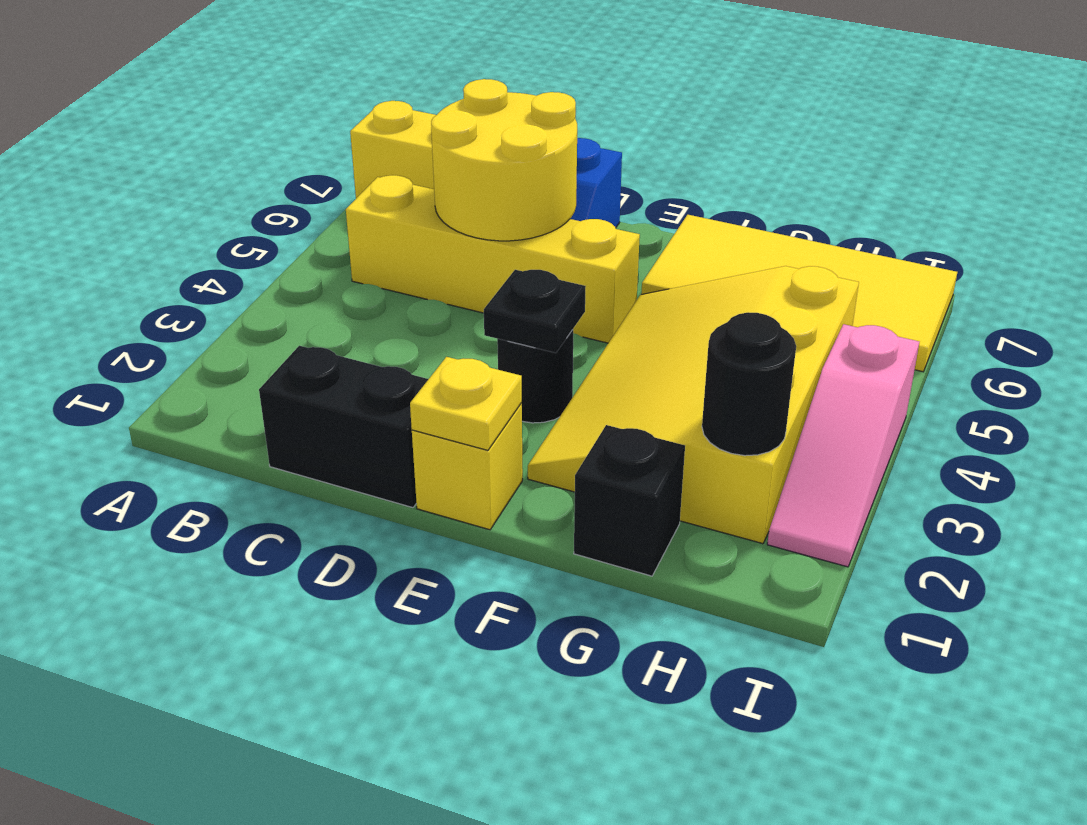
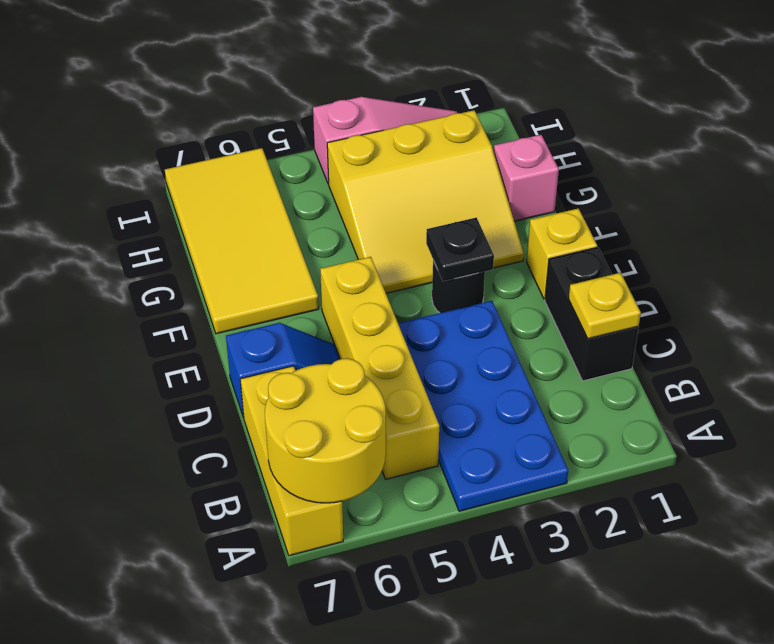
none -> blue 2x4 plate [398,301,568,511]
yellow 2x2 round brick [431,79,577,241] -> yellow 2x2 round brick moved to [265,358,386,503]
yellow 1x1 plate [410,357,522,450] -> yellow 1x1 plate moved to [569,273,641,339]
yellow 3x4 slope [528,266,859,544] -> yellow 3x3 slope [327,110,524,293]
black 1x1 brick [574,425,685,576] -> pink 1x1 brick [494,135,559,221]
black 1x1 round brick [702,312,796,456] -> none

